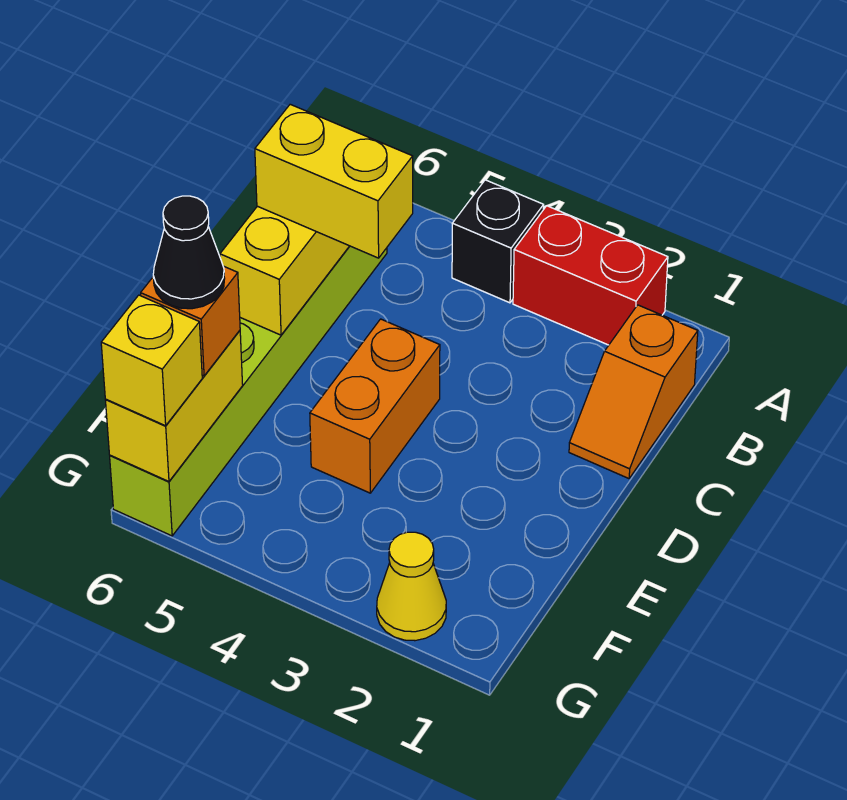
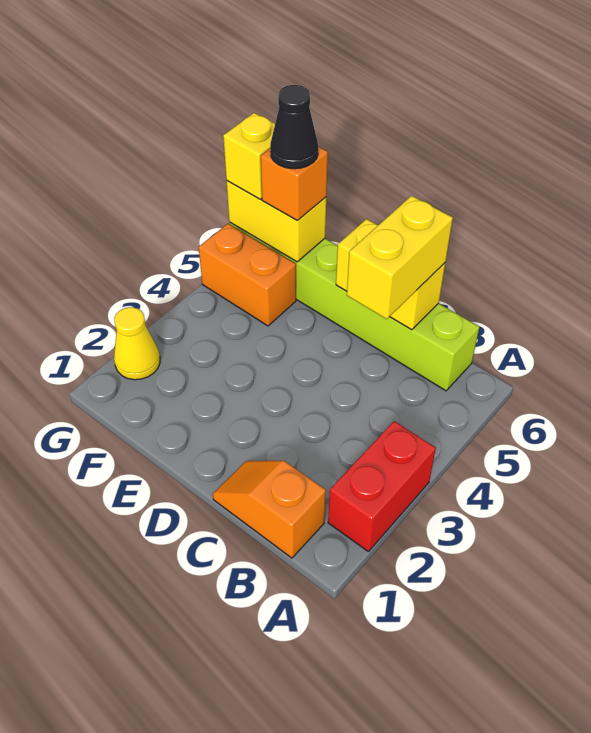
black 1x1 brick [452,180,544,303] -> none
orange 1x2 brick [310,319,440,493] -> orange 1x2 brick moved to [199,224,296,326]

